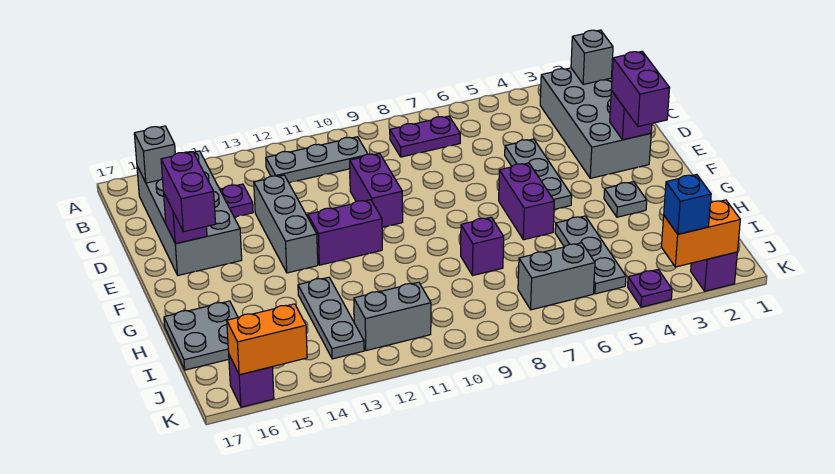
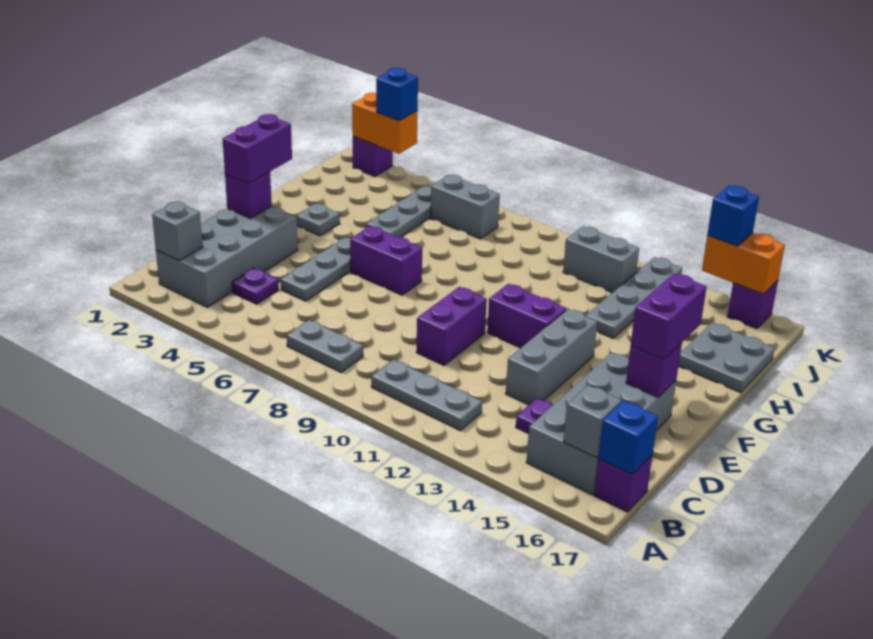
purple 1x2 plate [390,116,460,157] -> grey 1x2 plate [287,320,363,372]
none -> blue 1x1 brick [598,401,658,475]
purple 1x2 brick [499,163,554,240] -> purple 1x2 brick turned to [350,226,422,295]
purple 1x1 brick [461,217,504,276] -> purple 1x1 brick moved to [594,455,652,512]
grey 1x3 plate [298,277,364,359] -> grey 1x4 plate [586,257,682,338]
purple 1x1 plate [628,270,672,307] -> purple 1x1 plate moved to [232,268,279,304]
none -> blue 1x1 brick [707,186,759,246]

